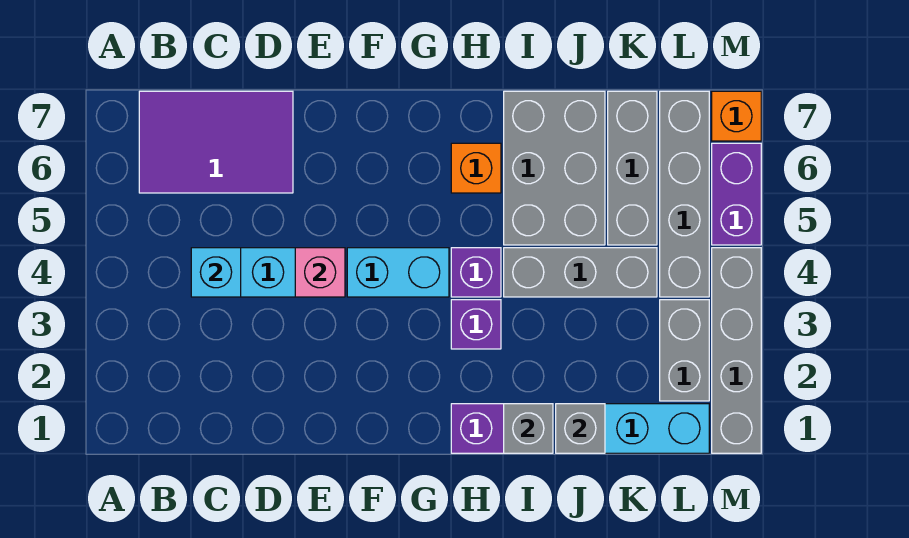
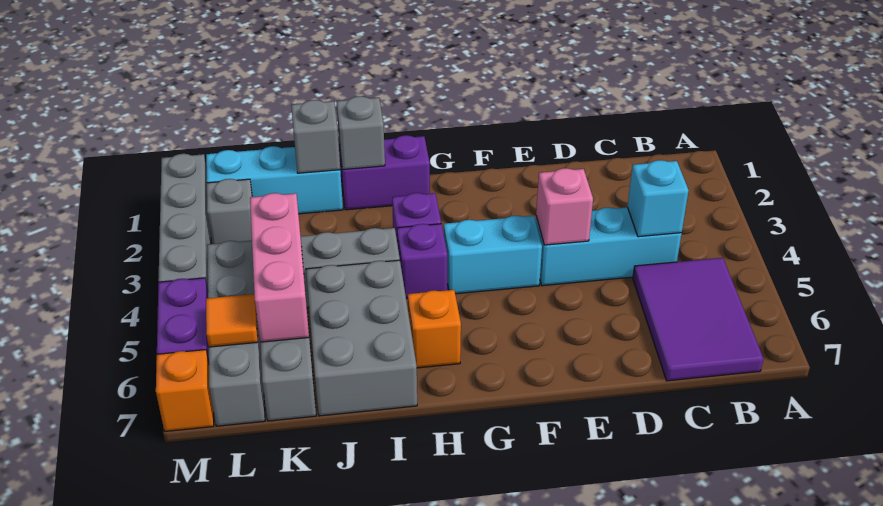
purple 2x3 tile [139,91,293,193] -> purple 2x3 tile turned to [633,258,763,381]
none -> pink 1x3 brick [250,193,309,342]
grey 1x2 brick [660,300,709,401] -> grey 1x1 brick [207,179,252,244]
none -> orange 1x1 tile [206,294,258,347]

